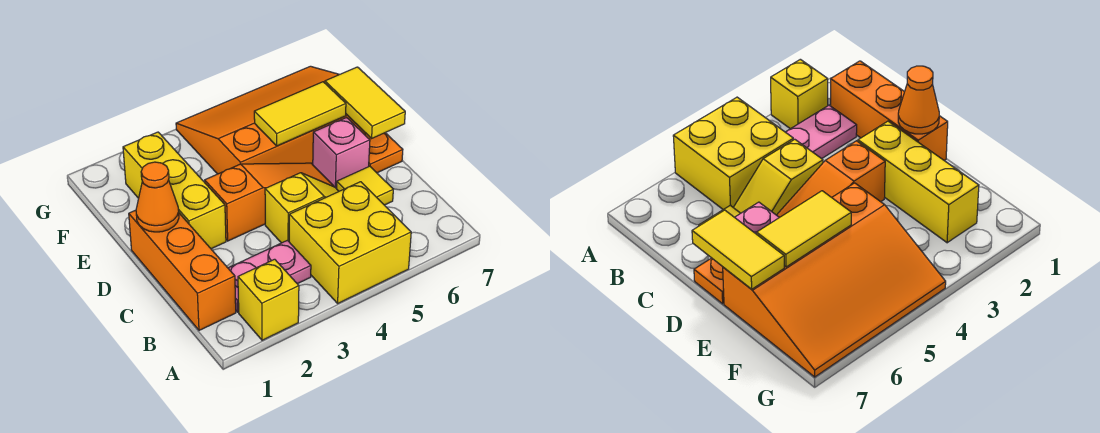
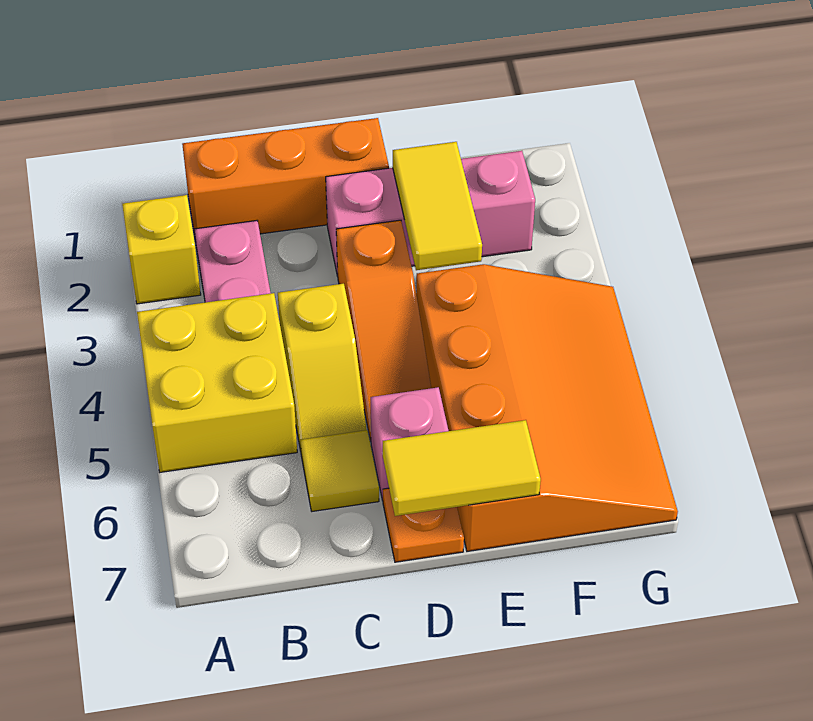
orange 1x1 cone [136,162,179,232] -> none
yellow 1x3 brick [123,132,226,249] -> pink 1x3 brick [326,151,535,276]
yellow 1x2 tile [254,82,346,146] -> yellow 1x2 tile moved to [393,142,482,270]

